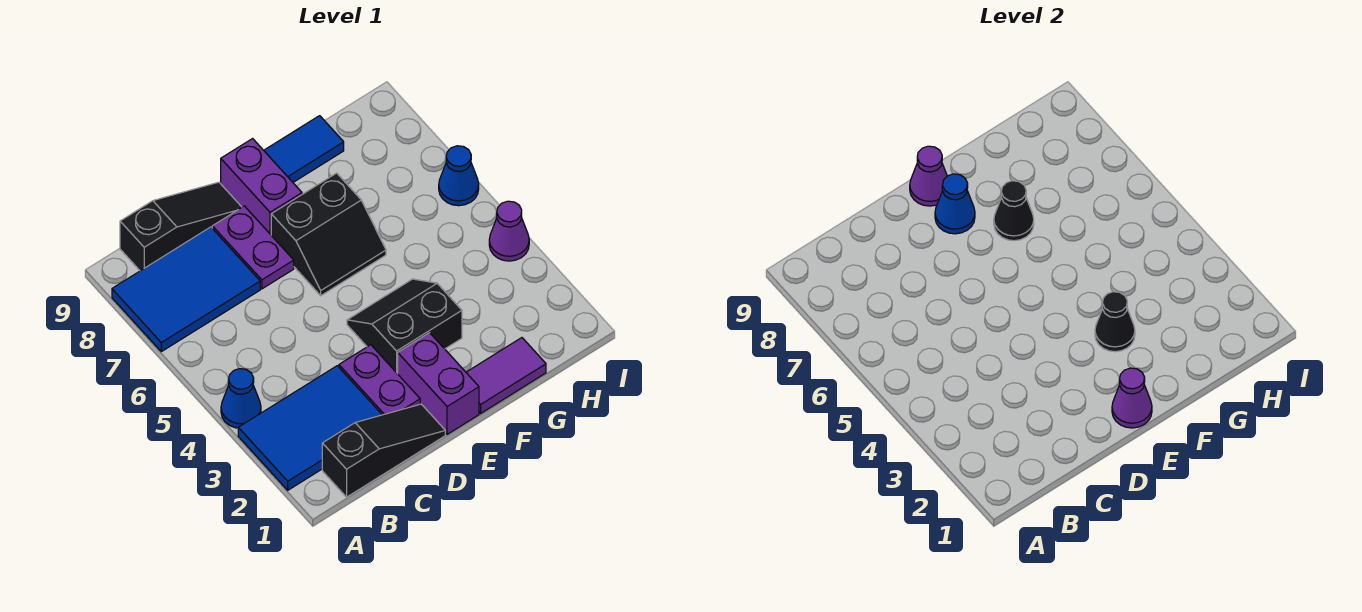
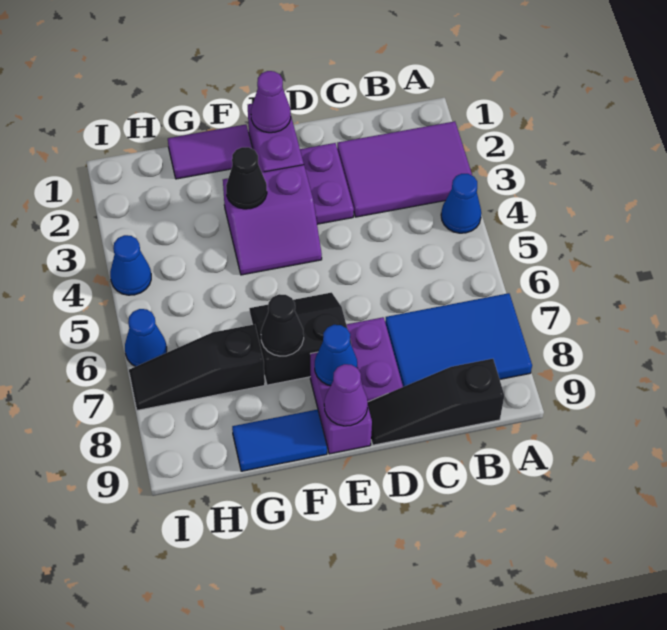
blue 2x3 tile [238,366,382,490] -> purple 2x3 tile [337,121,472,217]
black 1x3 slope [322,404,445,497] -> black 1x3 slope moved to [129,324,265,410]
black 2x2 slope [347,279,462,374] -> purple 2x2 slope [223,165,322,275]
purple 1x1 cone [489,201,529,261] -> blue 1x1 cone [110,235,151,295]

